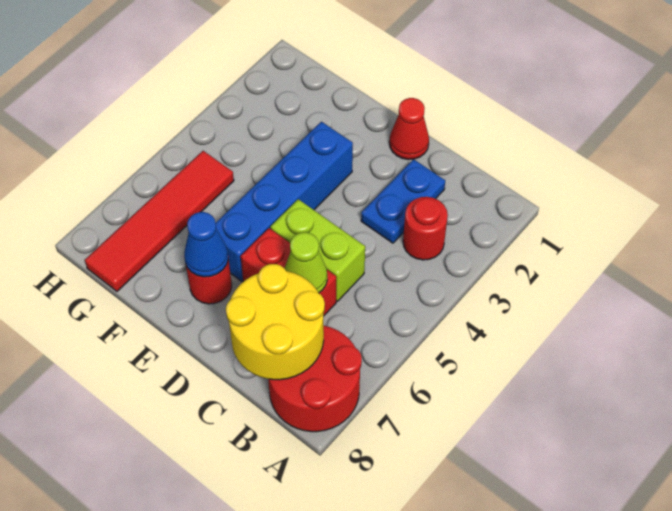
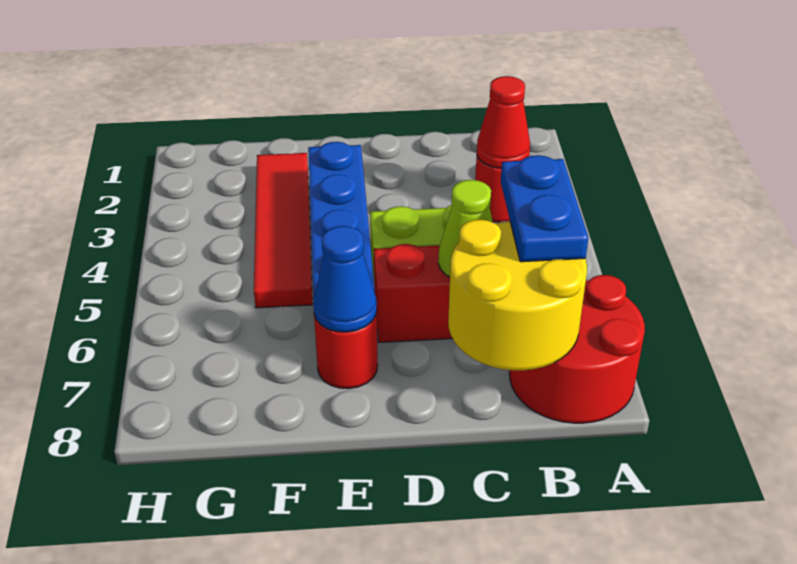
blue 1x2 plate [361,159,445,243] -> blue 1x2 plate moved to [501,155,588,262]
red 1x1 cone [389,98,429,160] -> red 1x1 cone moved to [477,76,530,168]
red 1x4 tile [85,151,234,291] -> red 1x4 tile moved to [254,153,312,308]

